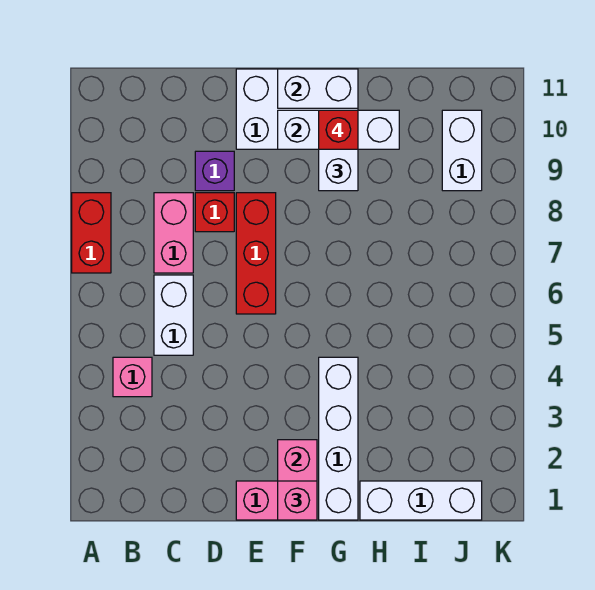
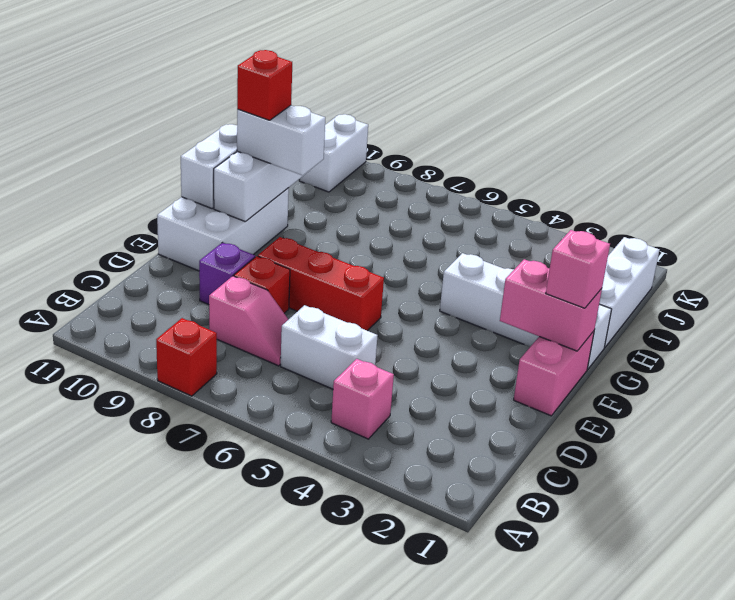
red 1x2 brick [72,193,111,273] -> red 1x1 brick [156,318,217,396]
pink 1x2 brick [154,193,193,273] -> pink 1x2 slope [209,276,289,366]
white 1x2 brick [442,110,482,191] -> white 1x2 brick turned to [299,114,368,192]

